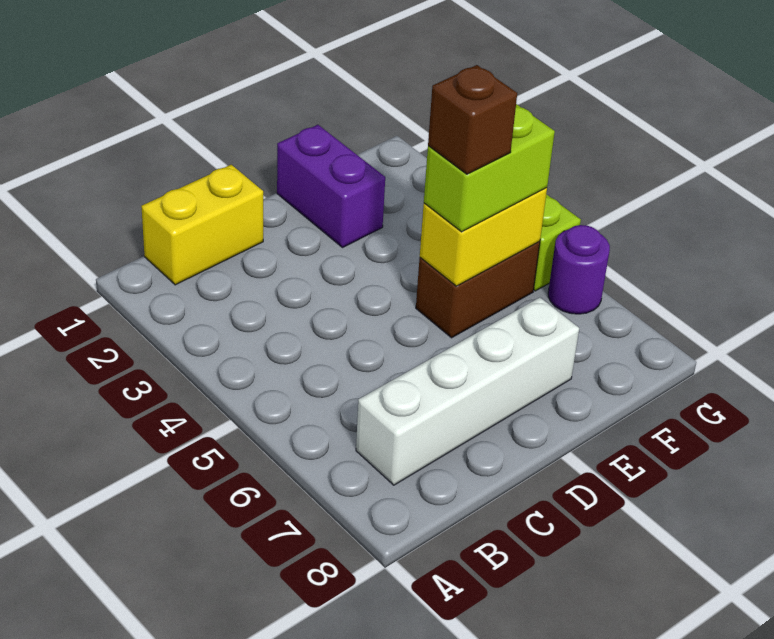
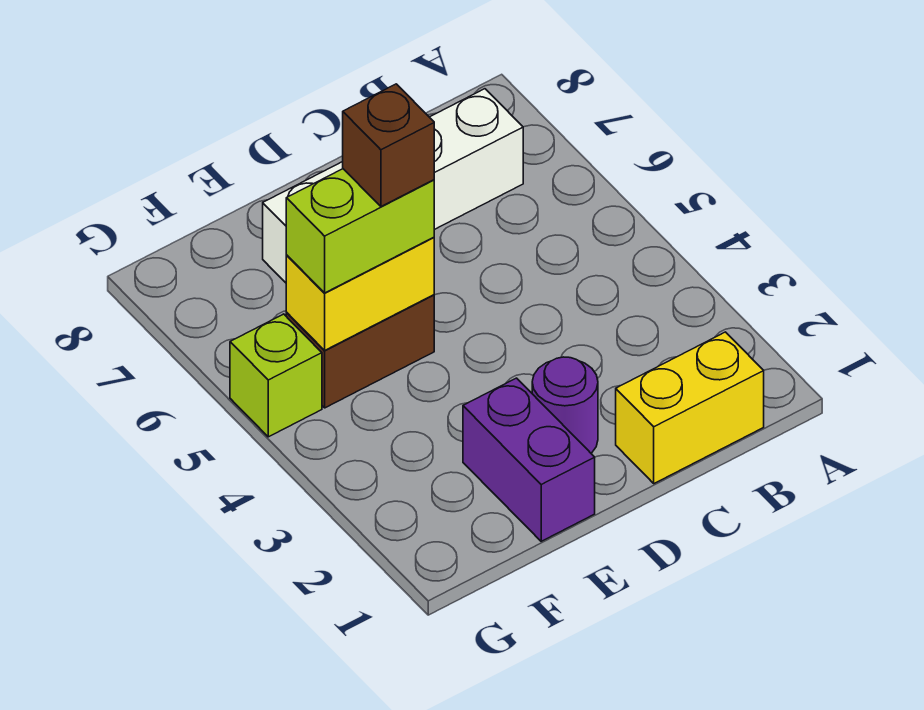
purple 1x1 round brick [548,225,610,314] -> purple 1x1 round brick moved to [532,357,598,453]

